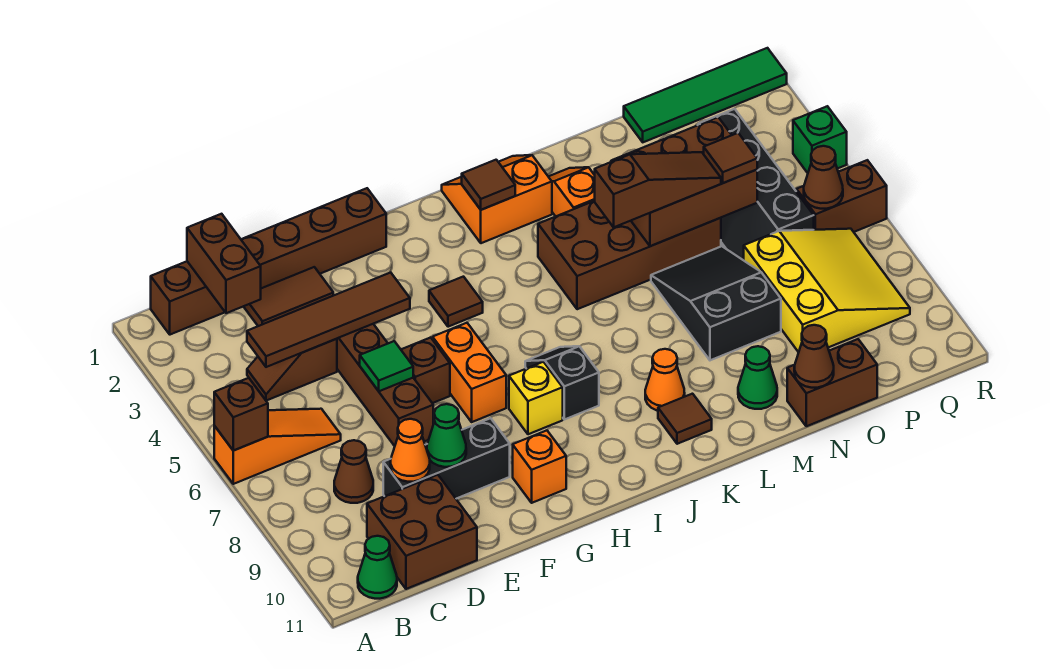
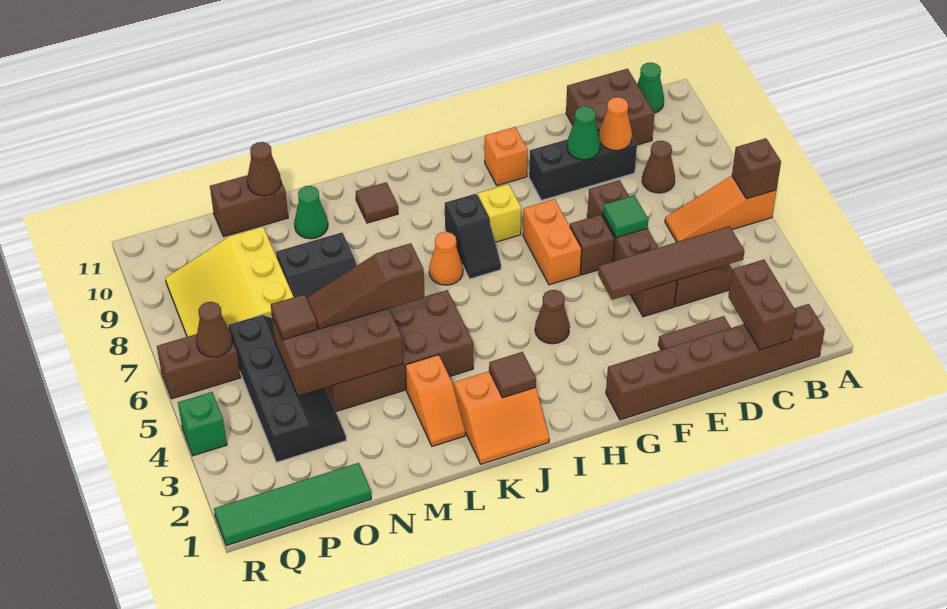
brown 1x1 tile [429,277,483,327] -> brown 1x1 cone [535,290,570,344]
orange 1x1 cone [645,349,685,411] -> orange 1x1 cone moved to [429,232,463,285]

